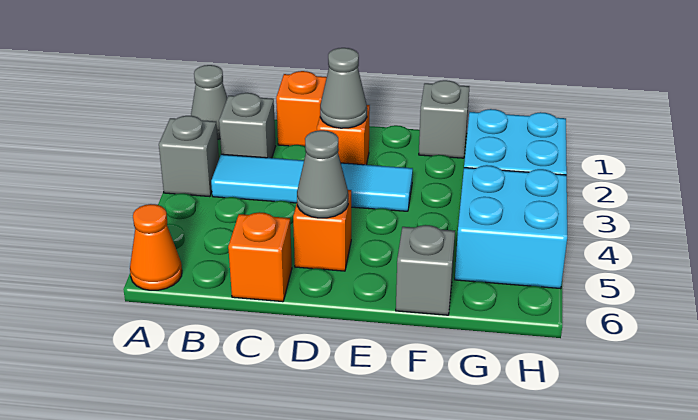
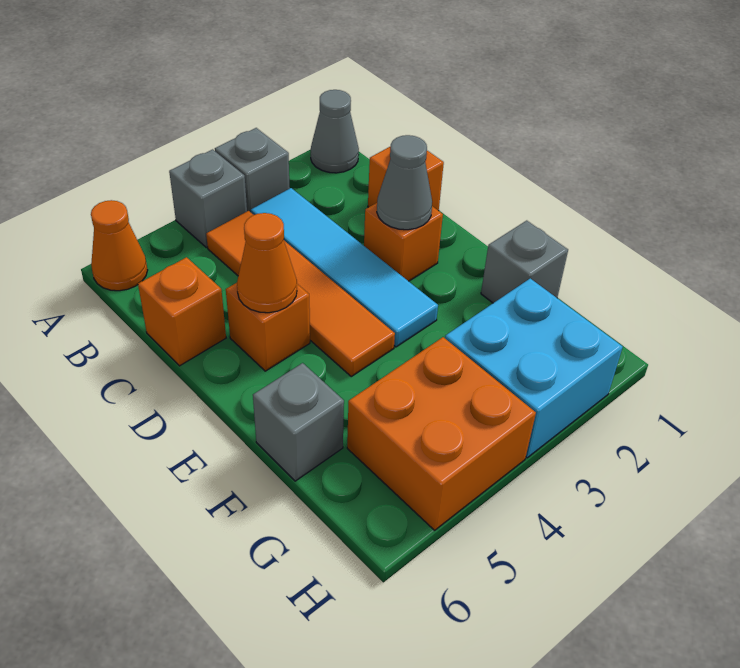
grey 1x1 brick [219,93,275,158] -> grey 1x1 brick moved to [169,149,247,247]
none -> orange 1x4 tile [206,211,395,376]
grey 1x1 cone [297,130,348,218] -> orange 1x1 cone [237,213,297,313]
cyan 2x2 brick [455,165,567,289] -> orange 2x2 brick [347,337,536,530]

